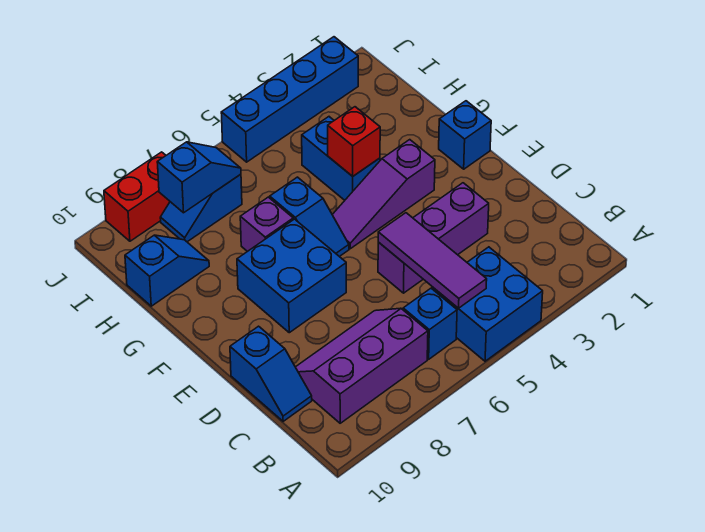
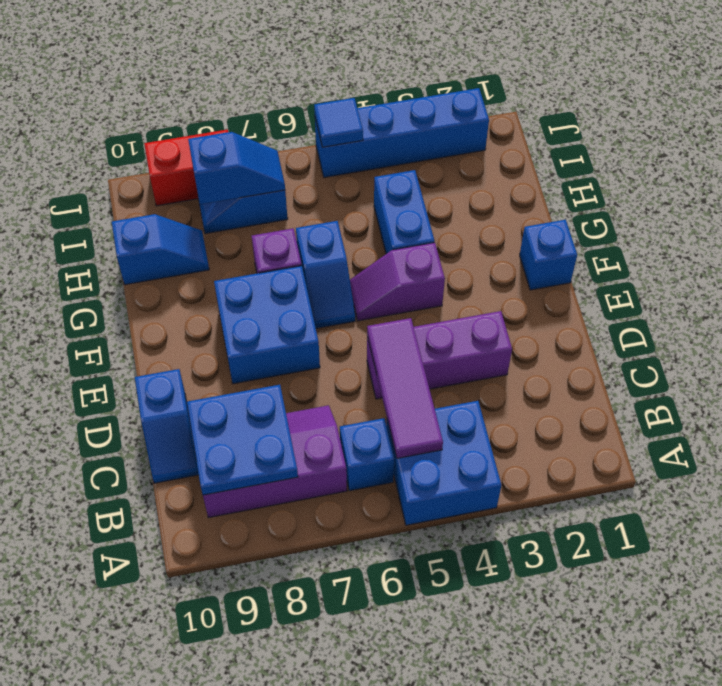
none -> blue 2x2 plate [187,385,298,495]
purple 1x3 slope [332,140,435,249] -> purple 1x2 slope [350,242,445,321]
red 1x1 brick [328,107,380,176] -> none
none -> blue 1x1 tile [314,98,363,147]

